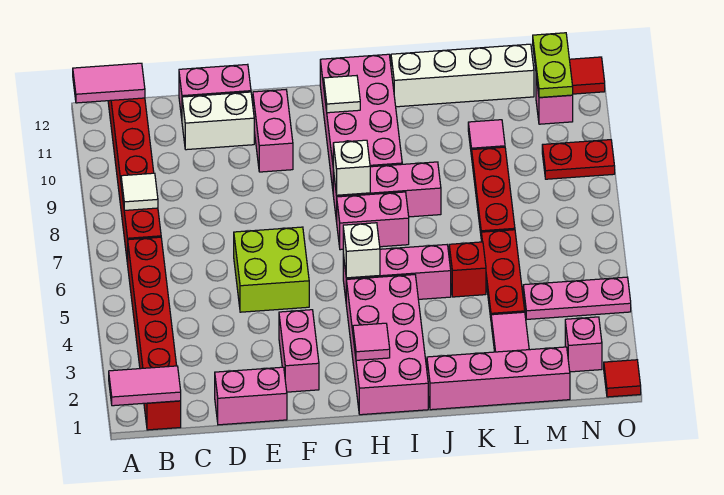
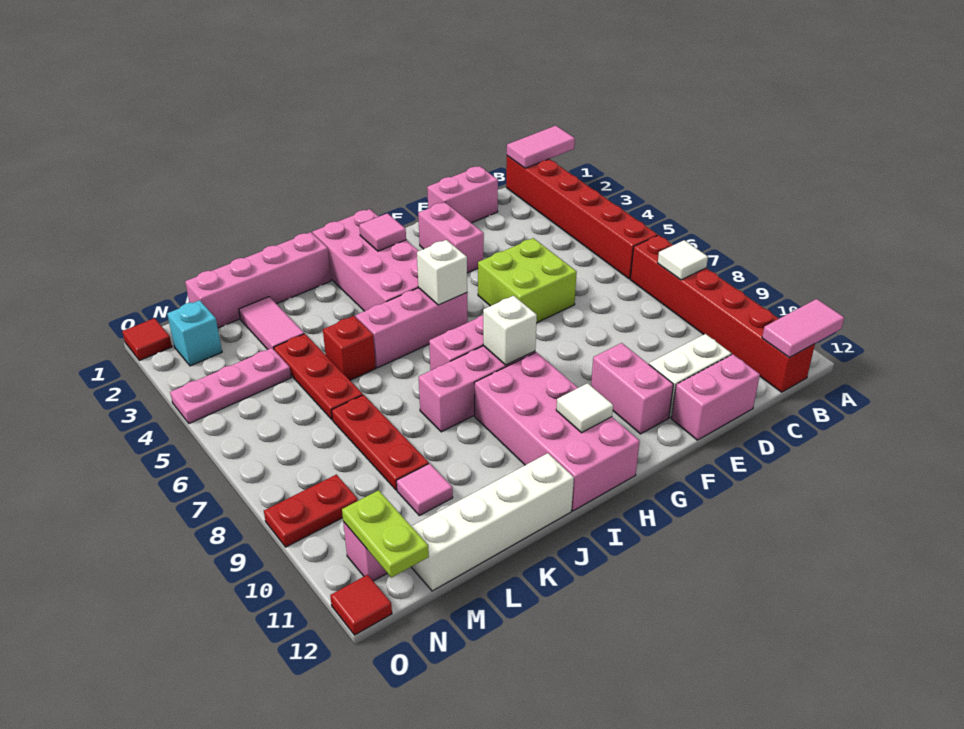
pink 1x1 brick [565,317,602,372] -> cyan 1x1 brick [167,300,222,366]

